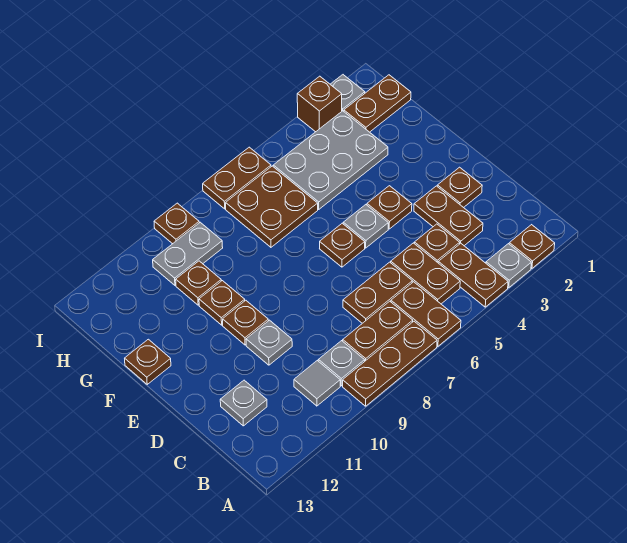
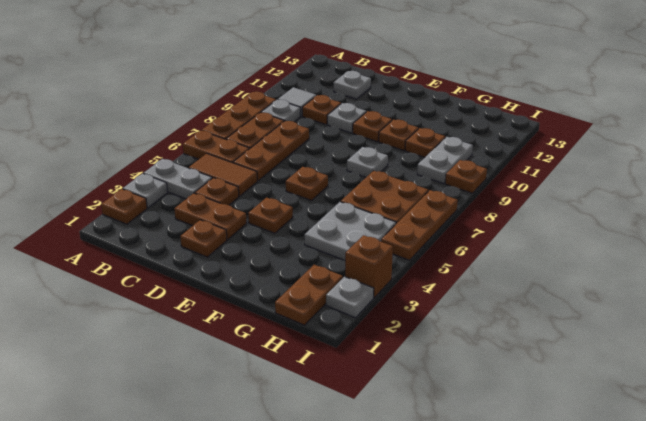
brown 1x2 plate [438,243,508,307] -> grey 1x2 plate [144,159,212,199]
brown 1x2 plate [391,243,460,304] -> brown 1x2 tile [189,154,257,196]
brown 1x2 plate [343,262,412,323] -> brown 1x3 plate [233,121,309,181]
grey 1x1 plate [343,205,388,248] -> grey 1x1 plate moved to [347,147,388,177]
brown 1x1 plate [125,339,171,384] -> brown 1x1 plate moved to [302,95,341,125]
grey 2x3 plate [273,111,388,209] -> grey 2x2 plate [305,202,396,260]
brown 1x2 plate [203,147,271,209] -> brown 1x3 plate [381,190,458,260]

